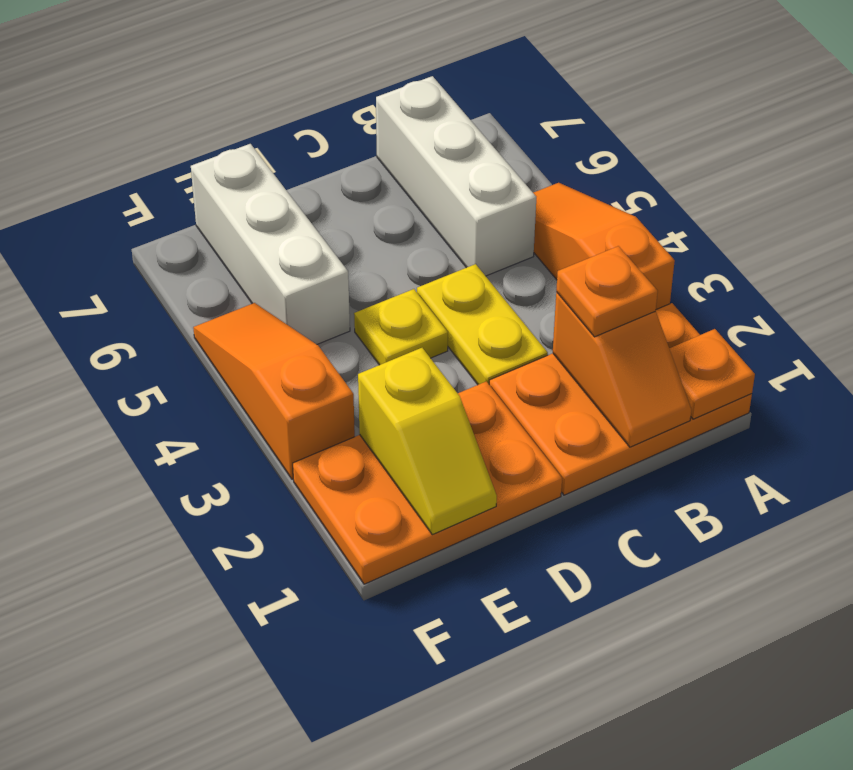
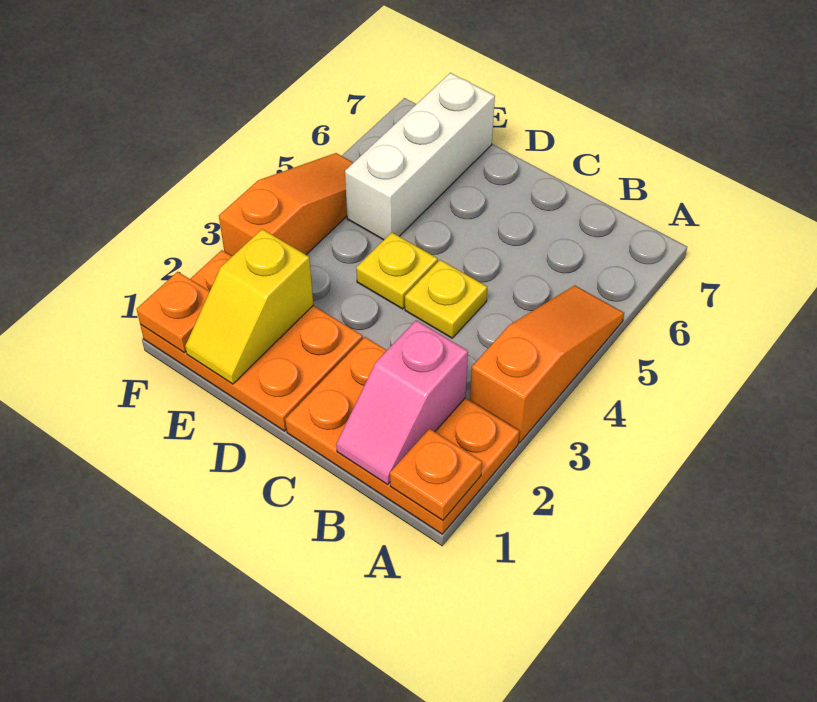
orange 1x2 slope [553,292,691,447] -> pink 1x2 slope [336,320,468,484]
orange 1x1 plate [556,246,658,337] -> orange 1x1 plate moved to [137,272,210,353]
white 1x3 brick [376,76,536,276] -> none
yellow 1x2 plate [417,264,548,385] -> yellow 1x1 plate [405,260,487,338]

